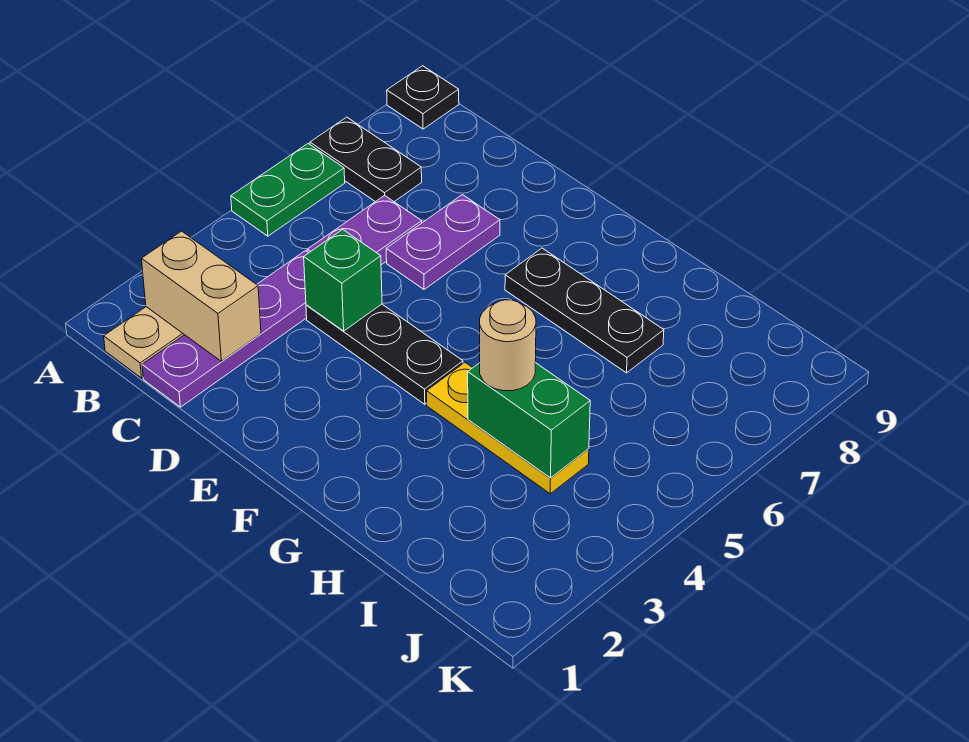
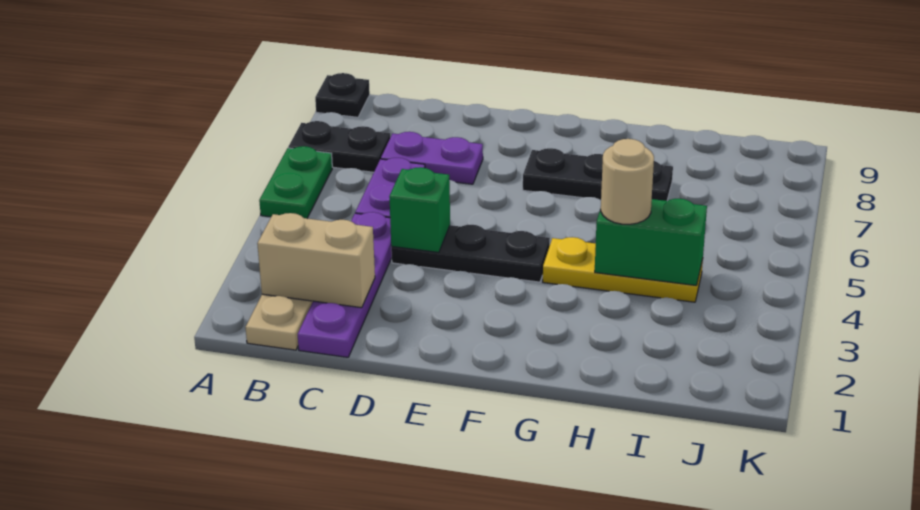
purple 1x2 plate [386,195,500,290] -> purple 1x2 plate turned to [381,132,483,184]

